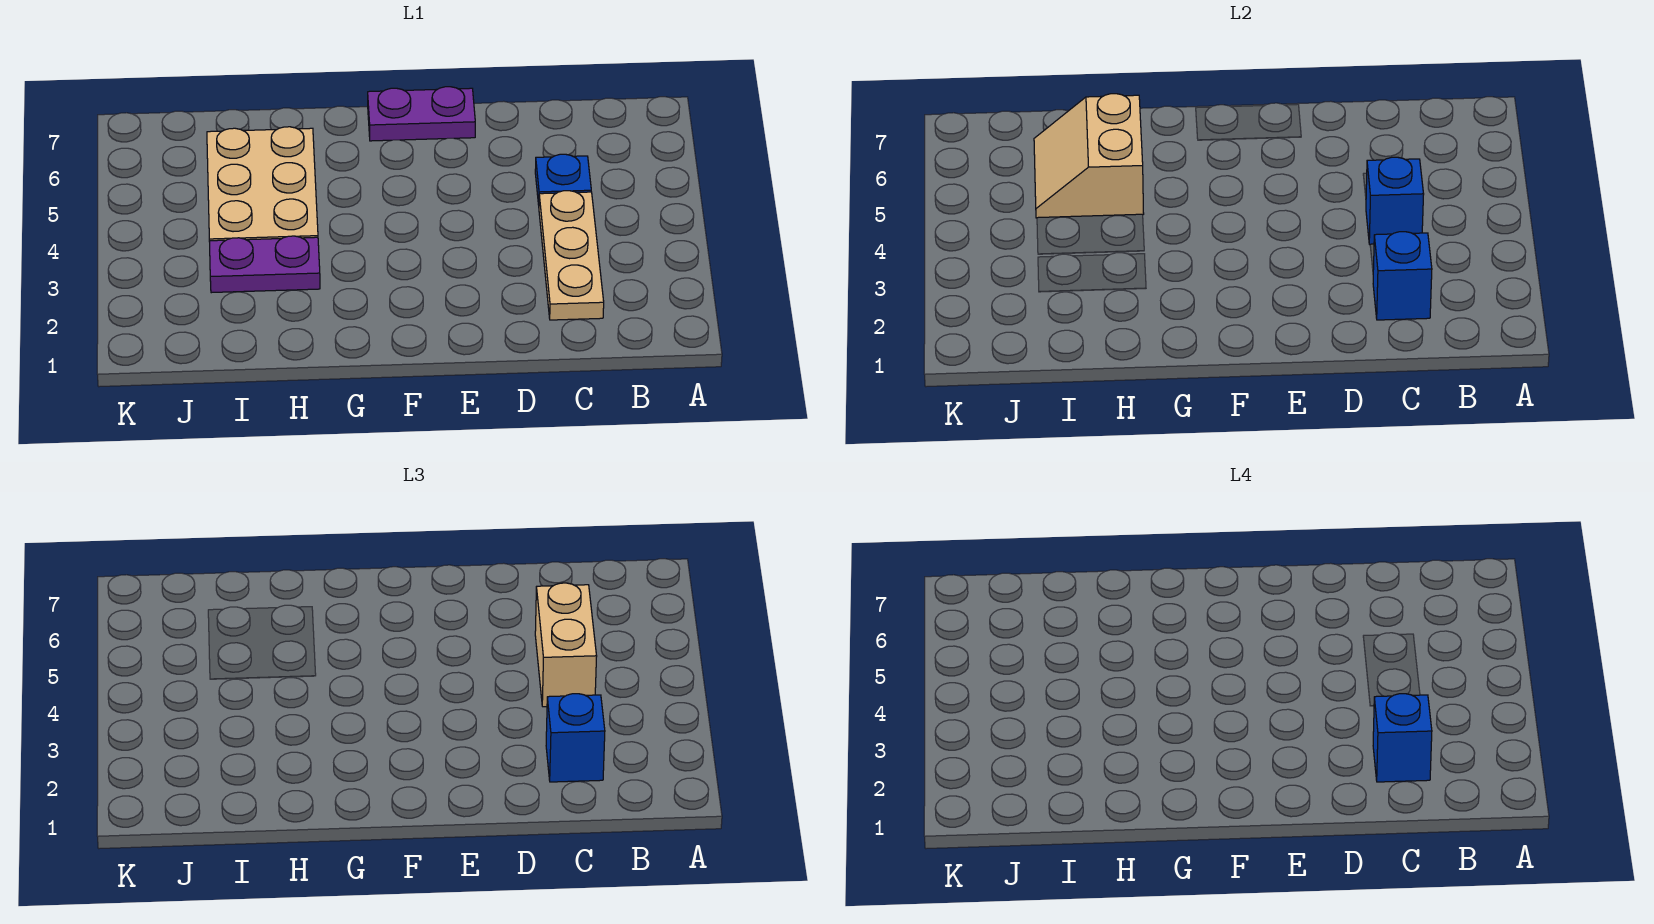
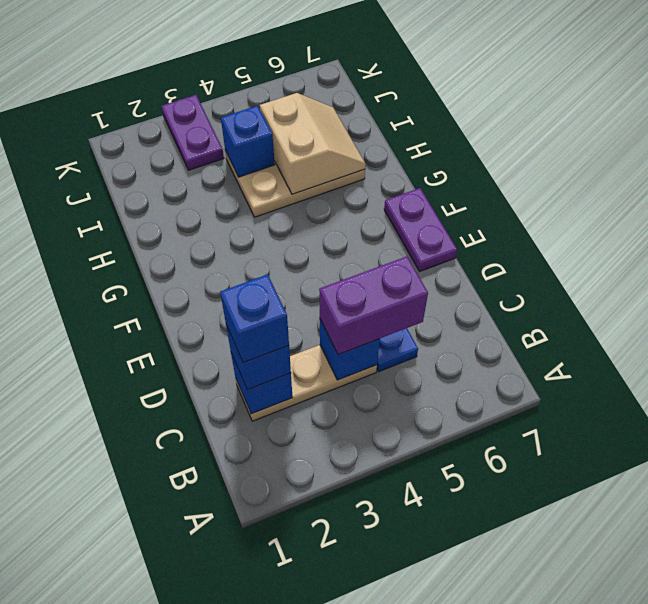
tan 1x2 brick [535,583,597,707] -> purple 1x2 brick [319,256,428,355]
purple 1x2 plate [209,236,320,293] -> purple 1x2 plate moved to [162,95,224,170]
tan 2x2 slope [1034,94,1144,218] -> tan 2x2 slope turned to [260,93,365,194]
none -> blue 1x1 brick [221,106,275,177]

